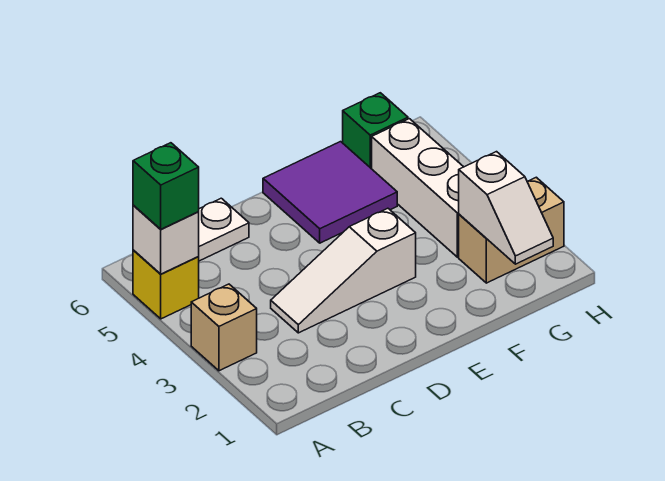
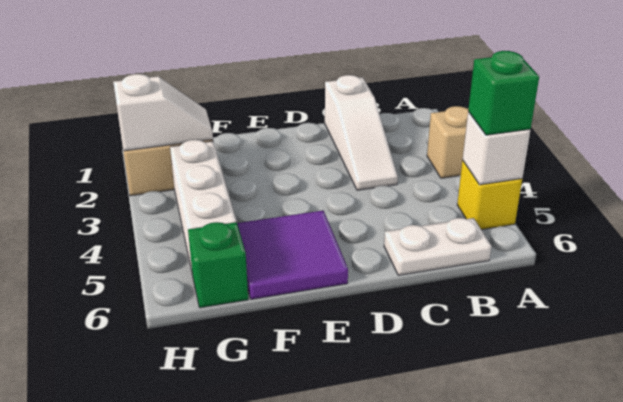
white 1x3 slope [271,208,416,333] -> white 1x3 slope turned to [325,75,398,190]
white 1x2 slope [459,152,553,264] -> white 1x2 slope turned to [113,74,213,151]

